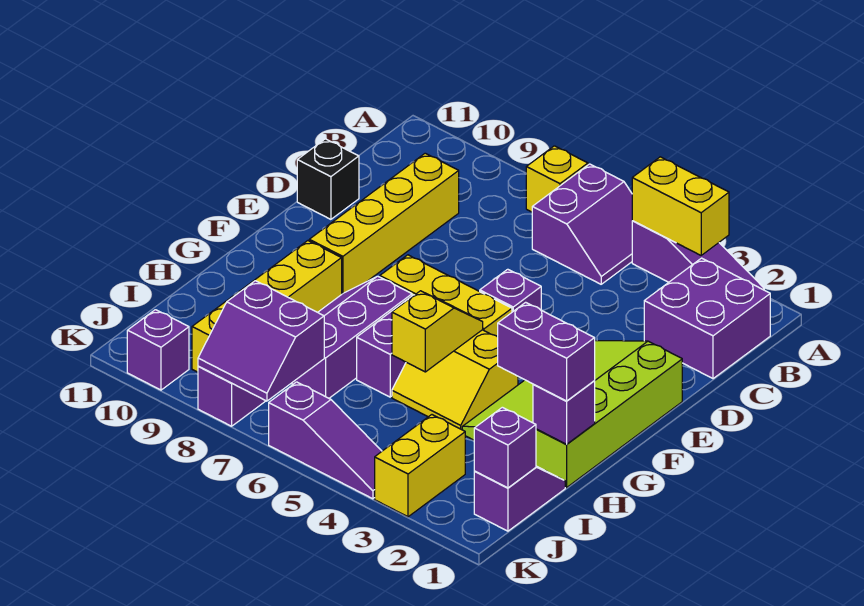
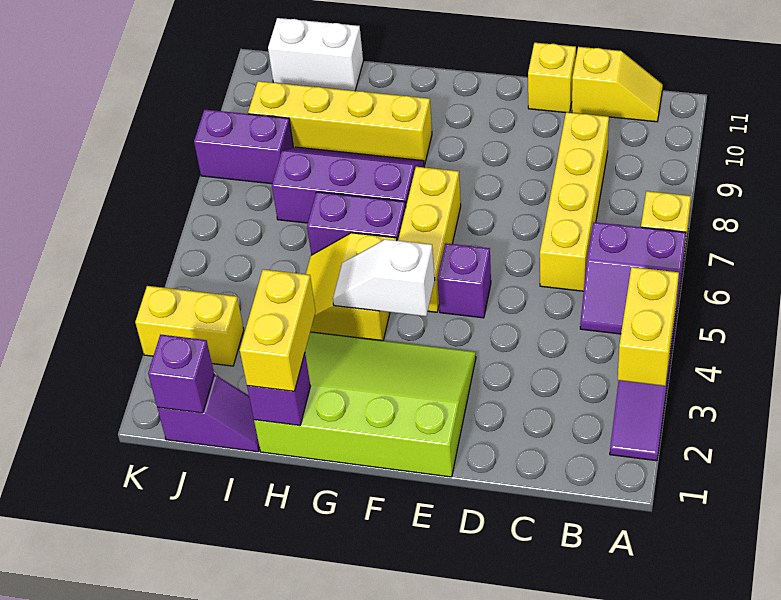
purple 2x2 brick [644,258,770,379] -> none
yellow 1x4 brick [309,153,459,294] -> yellow 1x4 brick turned to [540,112,609,291]
black 1x1 brick [297,139,359,219] -> yellow 1x1 brick [528,43,576,113]
none -> white 1x2 slope [333,239,435,316]
yellow 1x2 slope [392,291,483,372] -> yellow 1x2 slope moved to [572,47,663,122]
purple 1x2 brick [498,302,595,401] -> yellow 1x2 brick [240,269,316,391]
none -> white 1x2 brick [268,18,363,91]
purple 2x2 slope [198,281,324,401] -> none
purple 1x3 slope [269,382,382,499] -> none
purple 1x1 brick [127,310,189,390] -> none

